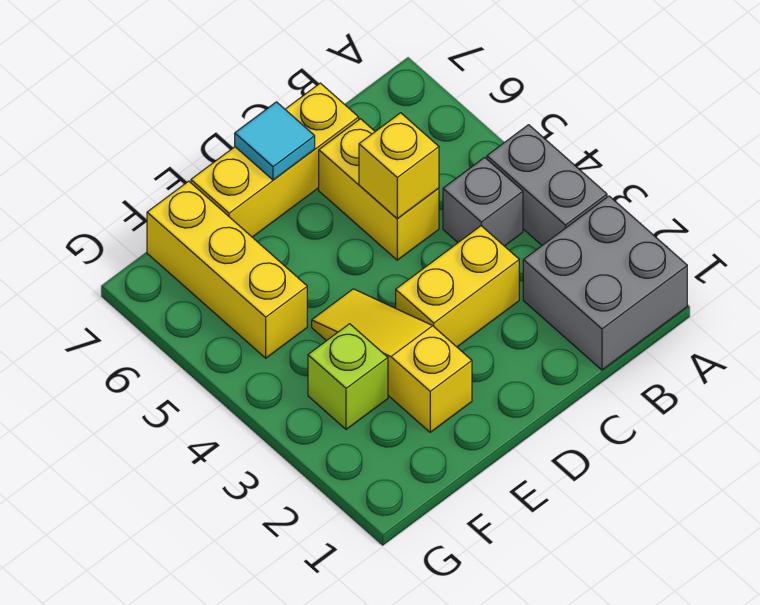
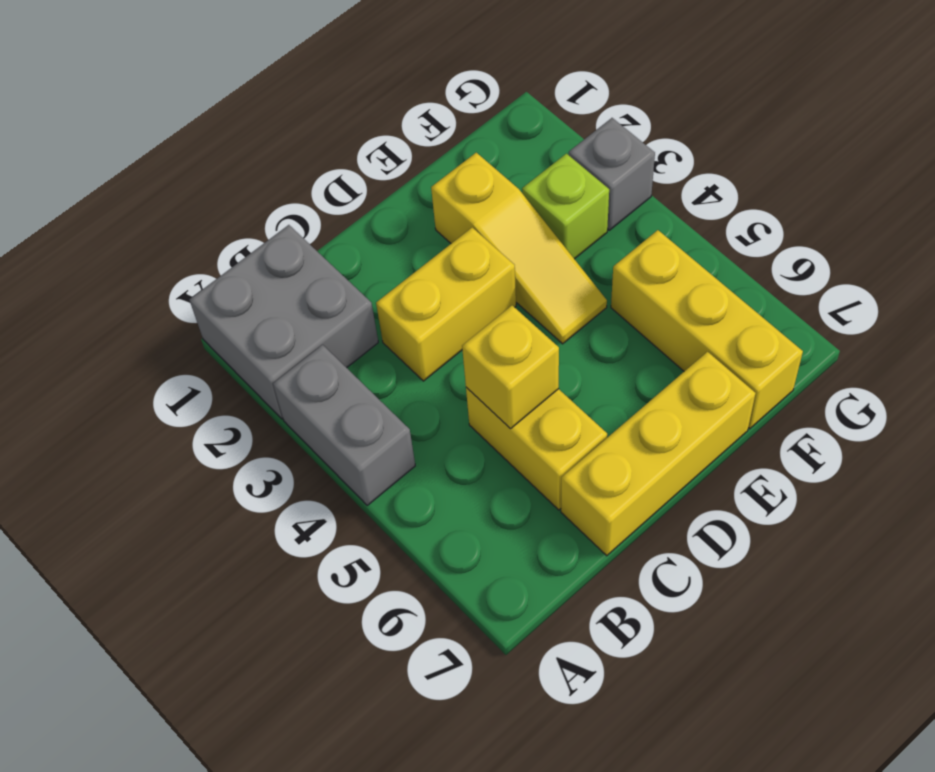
grey 1x1 brick [443,157,523,246] -> grey 1x1 brick moved to [569,118,655,230]
cyan 1x1 tile [235,102,315,180] -> none

